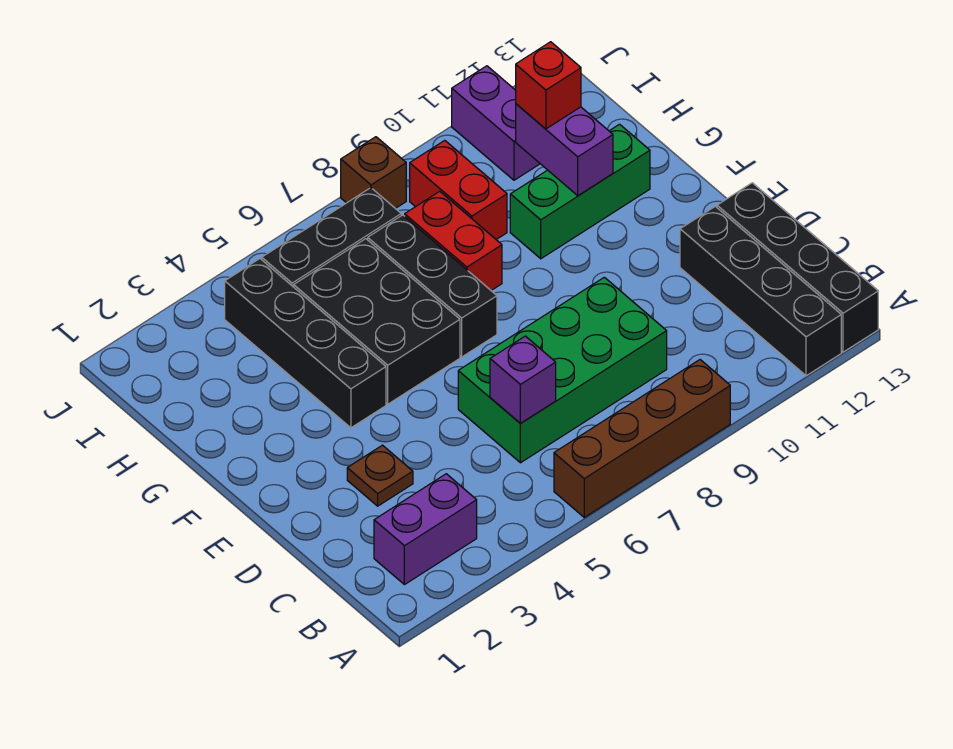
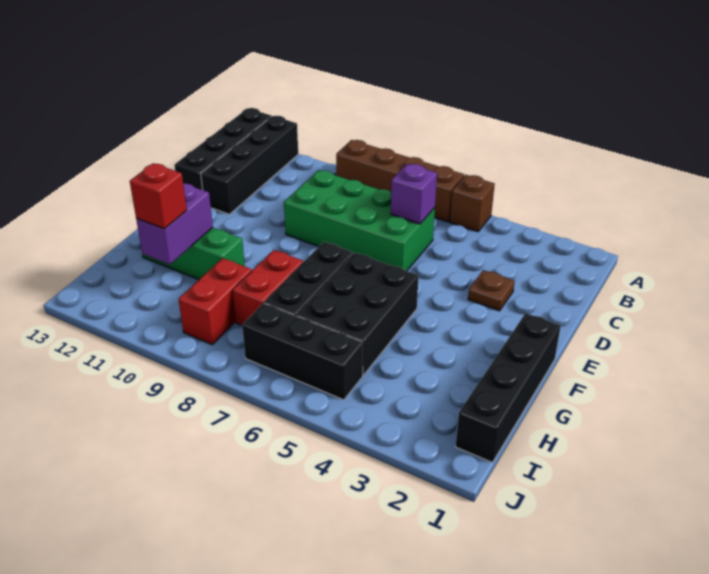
purple 1x2 brick [374,474,477,585] -> none
black 1x4 brick [225,259,386,428] -> black 1x4 brick moved to [456,313,561,463]
purple 1x2 brick [452,66,540,180] -> none
brown 1x1 brick [341,137,406,208] -> brown 1x1 brick moved to [450,175,495,232]

